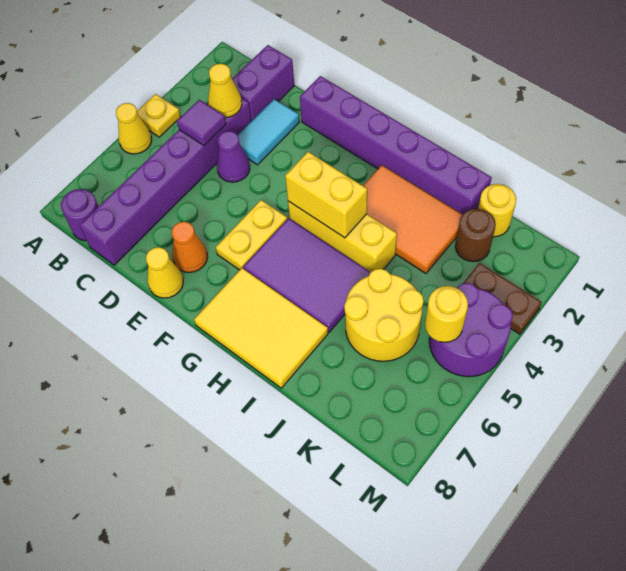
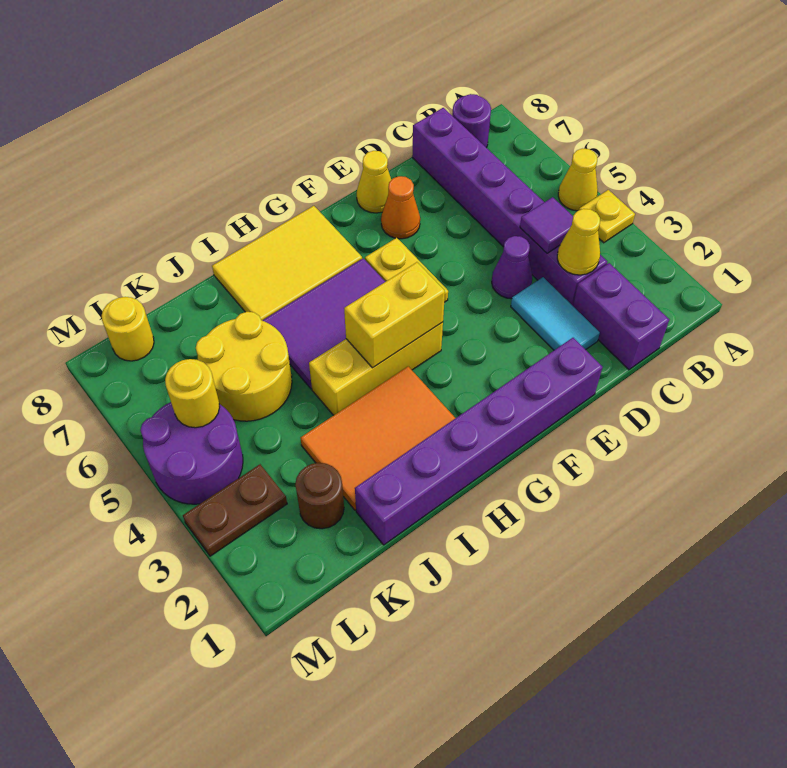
yellow 1x1 round brick [478,184,516,237] -> yellow 1x1 round brick moved to [102,297,154,361]

